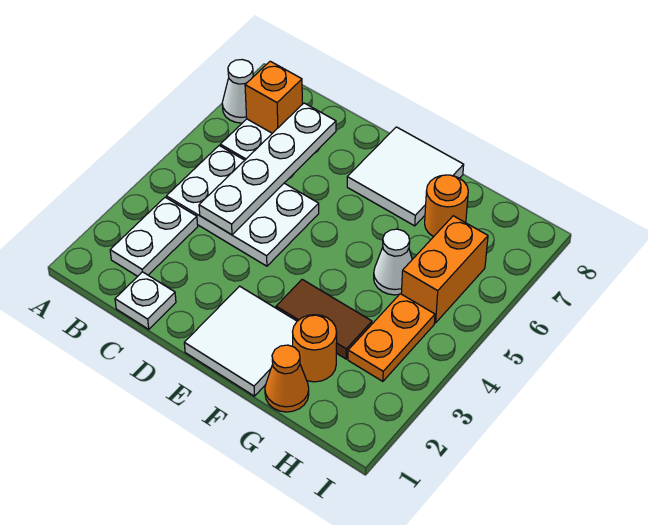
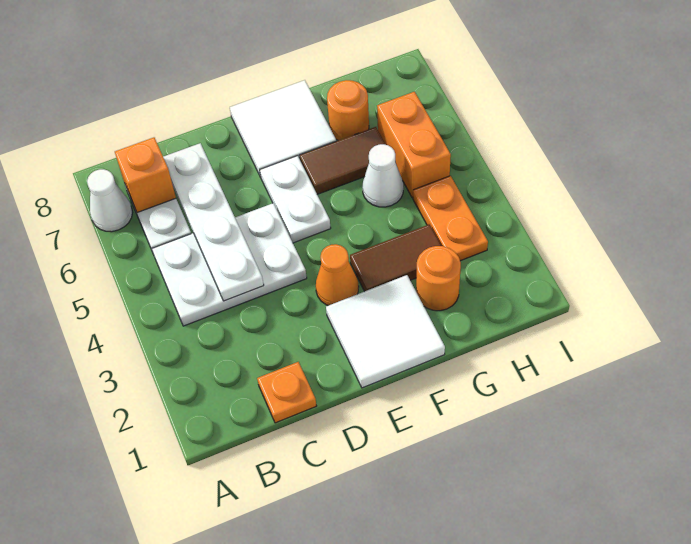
white 1x2 plate [110,197,198,276] -> white 1x2 plate moved to [260,156,331,243]
white 1x1 plate [115,272,176,329] -> orange 1x1 plate [257,362,316,423]
none -> brown 1x2 tile [300,127,386,194]
orange 1x1 cone [265,345,309,412] -> orange 1x1 cone moved to [316,244,359,306]

